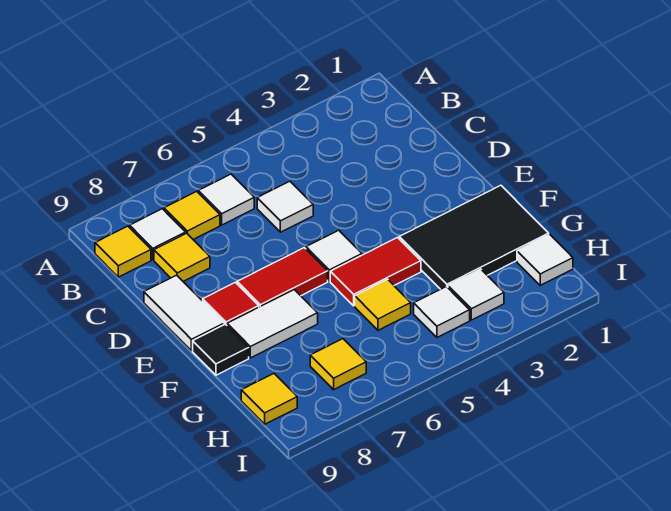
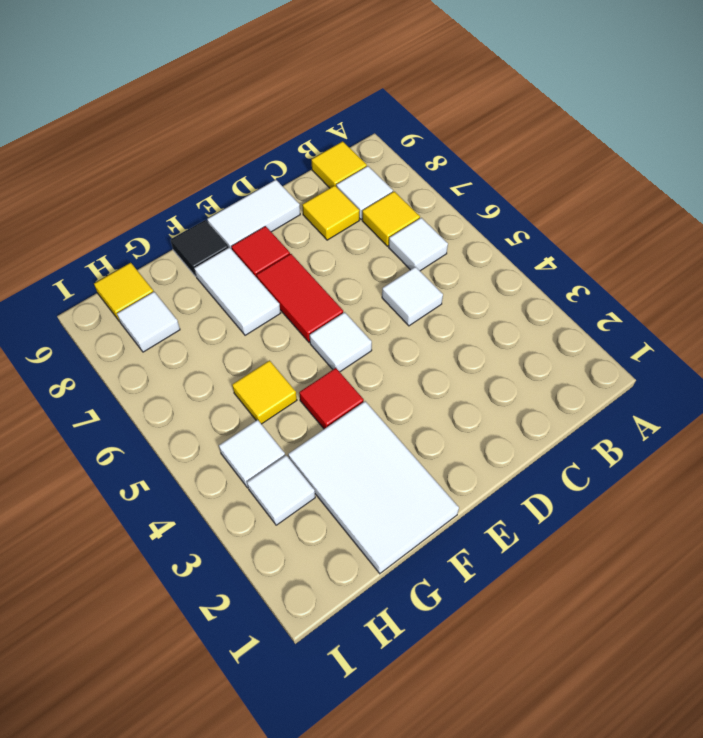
black 2x3 tile [399,185,549,289] -> white 2x3 tile [288,401,459,573]
red 1x2 tile [330,238,421,306] -> red 1x1 tile [299,368,364,429]
white 1x1 tile [517,234,573,285] -> white 1x1 tile moved to [117,292,180,352]
yellow 1x1 tile [310,339,366,390] -> none

